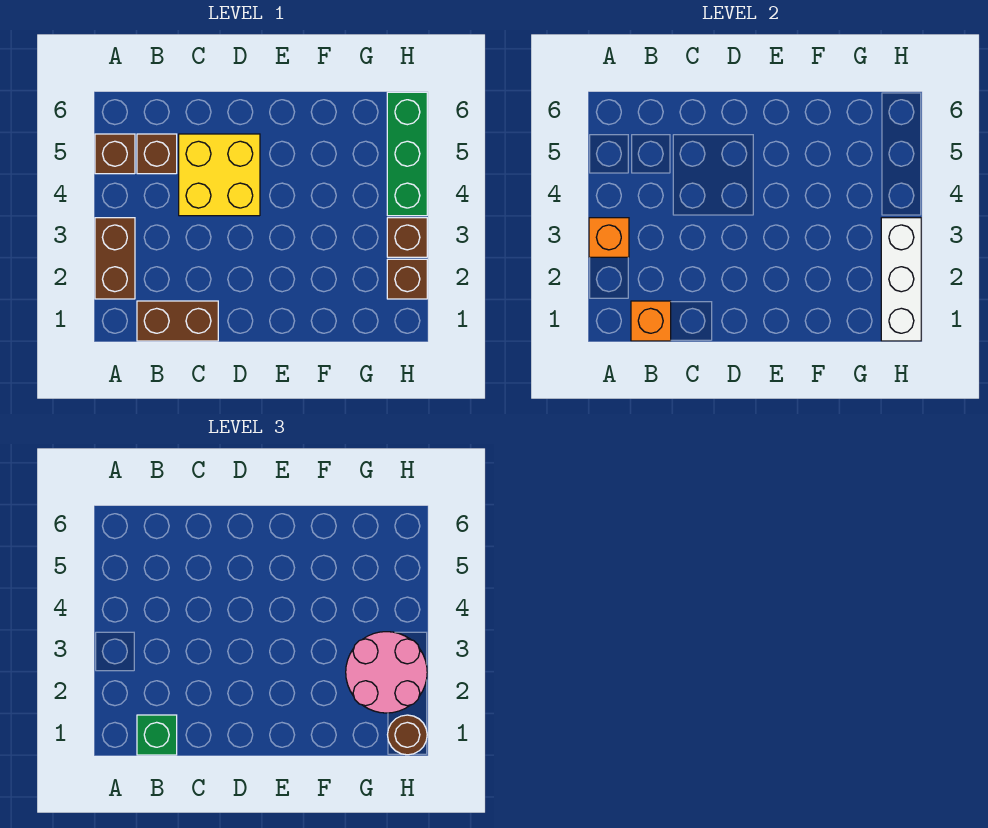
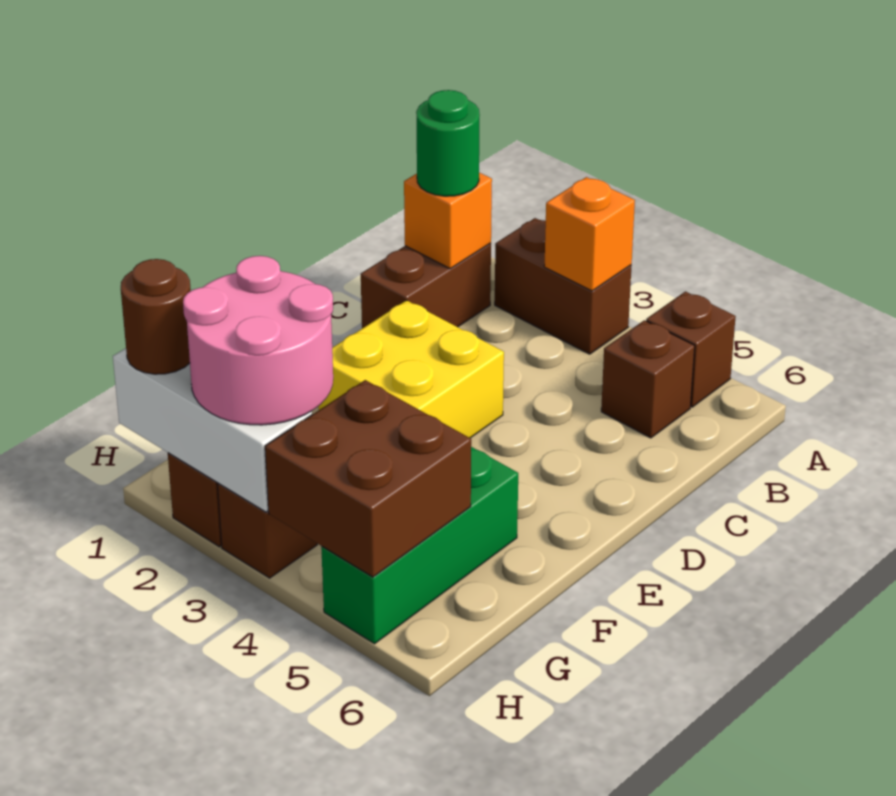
green 1x1 brick [137,715,177,755] -> green 1x1 round brick [416,90,480,196]
yellow 2x2 brick [179,134,260,216] -> yellow 2x2 brick moved to [318,300,504,438]
none -> brown 2x2 brick [265,380,471,577]
green 1x3 brick [387,92,427,216] -> green 1x3 brick turned to [321,447,518,644]

